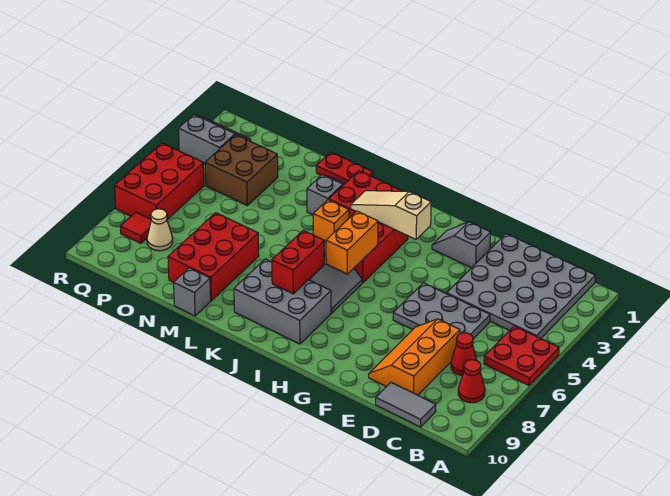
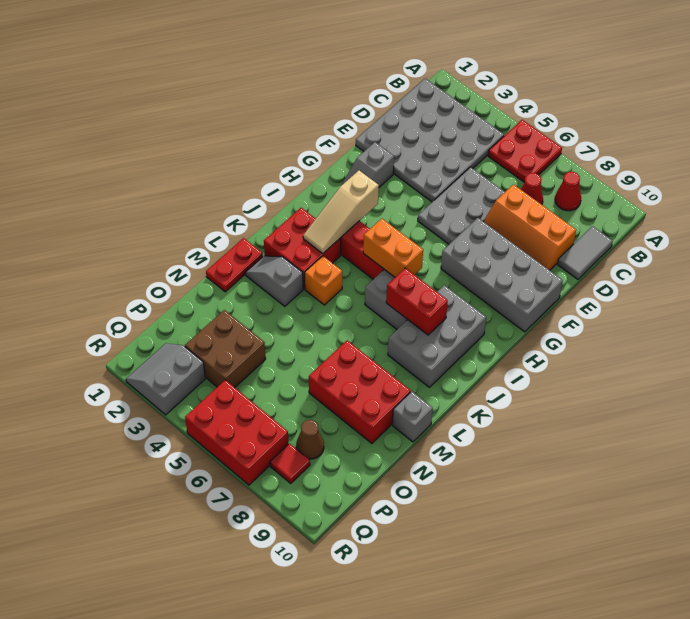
none -> grey 2x4 brick [441,218,563,332]
tan 1x1 cone [147,209,173,251] -> brown 1x1 cone [296,420,324,459]

